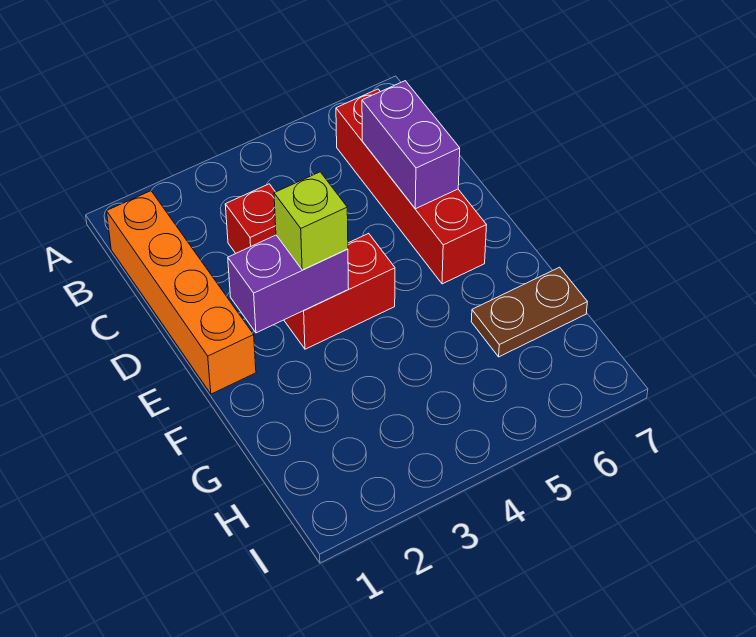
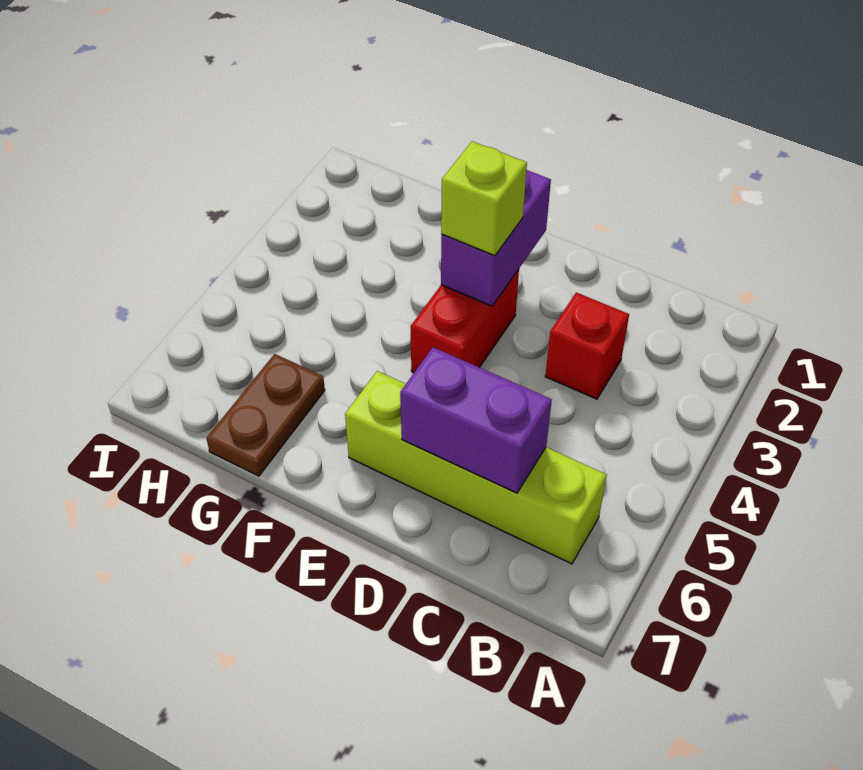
orange 1x4 brick [107,191,256,394] -> none
red 1x4 brick [336,89,487,284] -> lime 1x4 brick [345,371,607,564]

